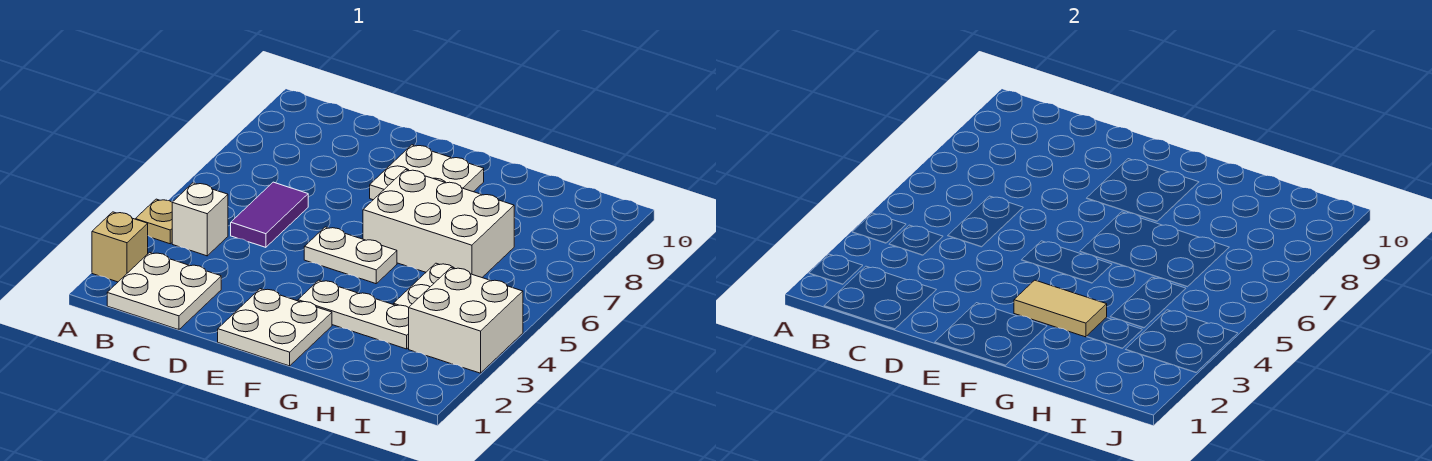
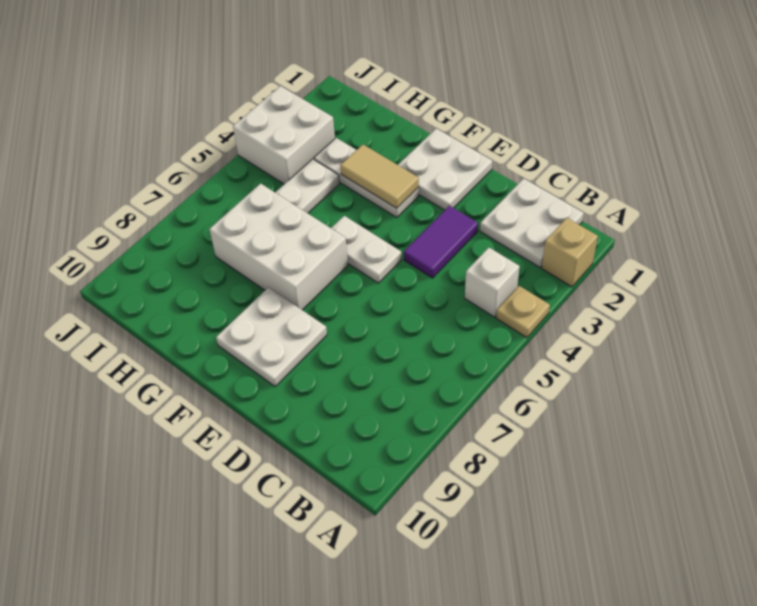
purple 1x2 tile [231,182,308,247] -> purple 1x2 tile moved to [404,206,478,278]

